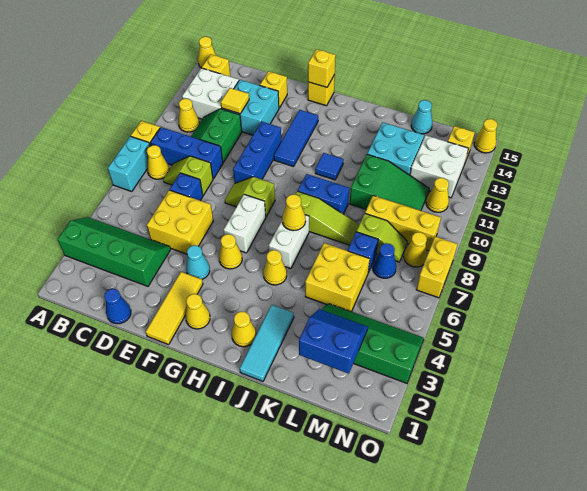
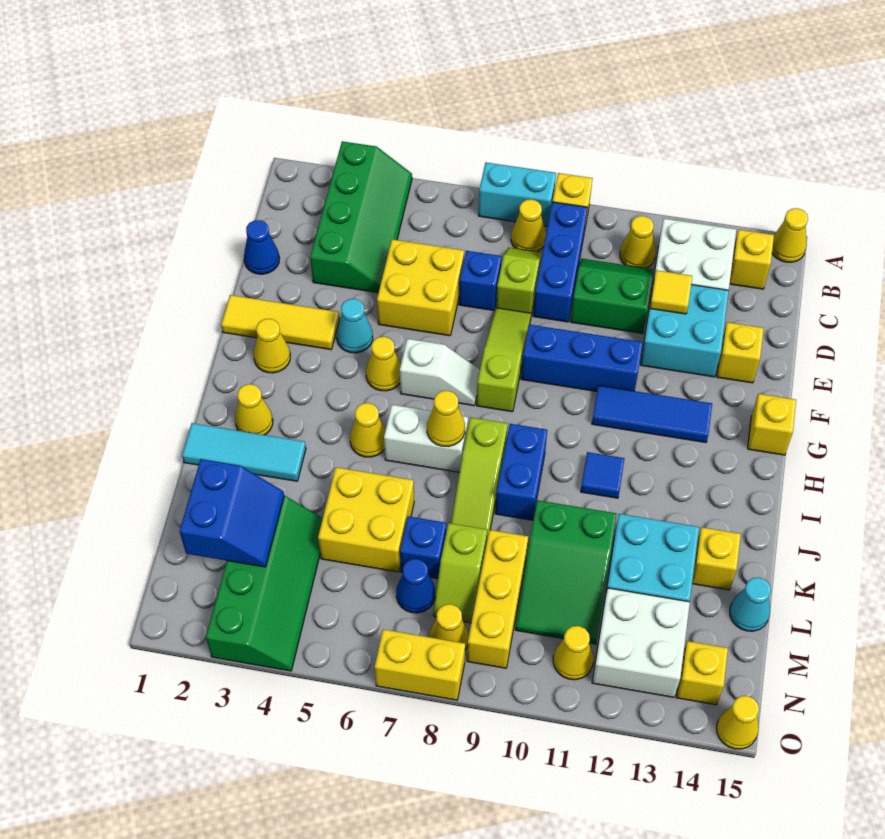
lime 1x2 slope [225,177,275,216] -> lime 1x3 slope [477,308,531,412]
white 1x2 brick [224,194,266,253] -> white 1x2 slope [400,339,480,406]
yellow 1x1 brick [308,49,336,87] -> yellow 1x1 brick moved to [692,527,741,590]

